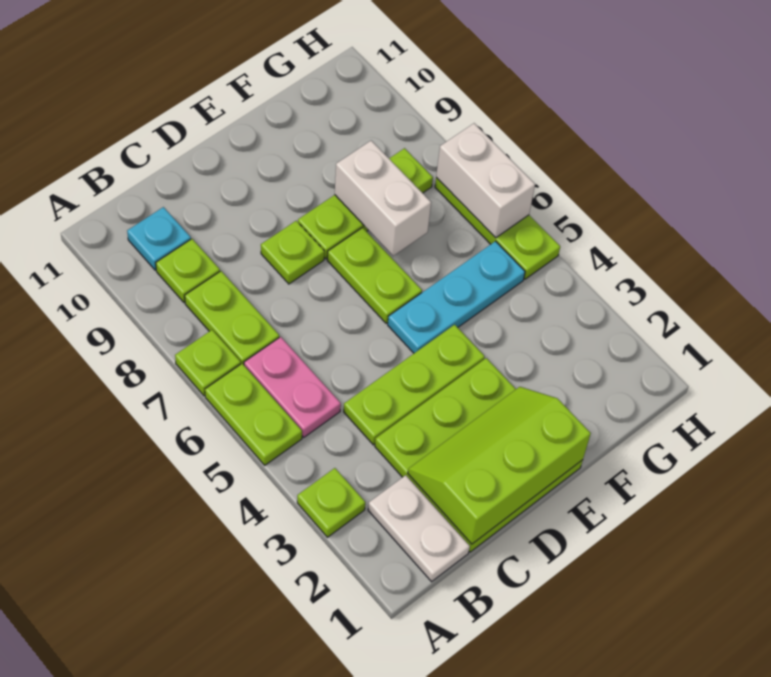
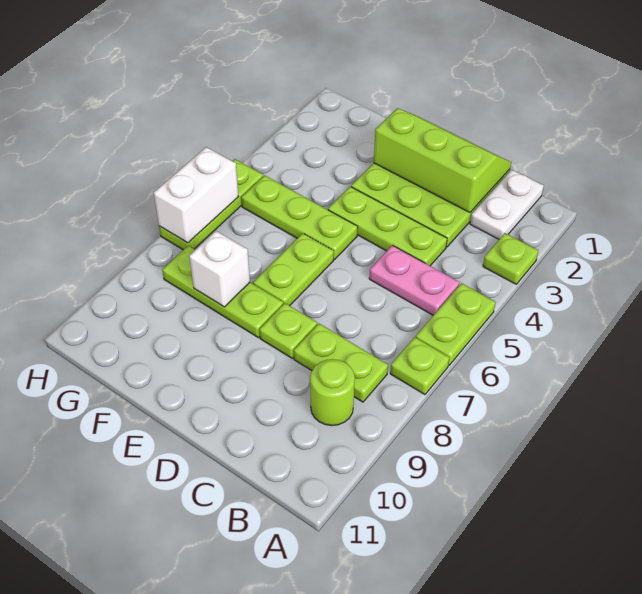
pink 1x2 plate [244,337,341,437] -> pink 1x2 plate turned to [369,245,460,315]
lime 1x2 plate [185,271,279,365] -> lime 1x2 plate turned to [294,324,388,402]
lime 1x1 plate [156,239,220,303] -> lime 1x1 round brick [310,359,355,426]
cyan 1x1 plate [127,207,191,270] -> none
lime 2x3 slope [408,387,591,544] -> lime 2x3 slope turned to [374,108,511,212]
cyan 1x3 plate [388,241,525,353] -> lime 1x3 plate [241,175,358,259]
white 1x2 brick [335,141,431,256] -> white 1x1 brick [189,231,250,307]

